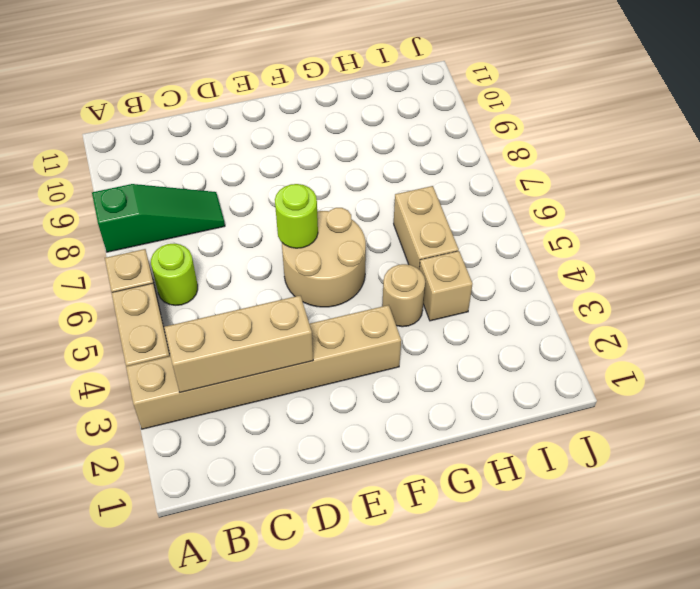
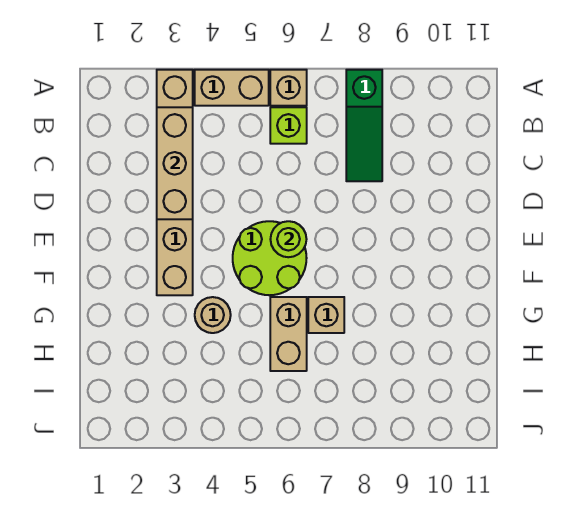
lime 1x1 round brick [151,244,198,305] -> lime 1x1 brick [270,107,307,144]
tan 2x2 round brick [282,208,366,307] -> lime 2x2 round brick [233,221,307,295]
tan 1x1 brick [419,251,472,321] -> tan 1x1 brick moved to [308,297,344,333]
tan 1x2 brick [394,186,459,269] -> tan 1x2 brick turned to [270,297,307,371]

